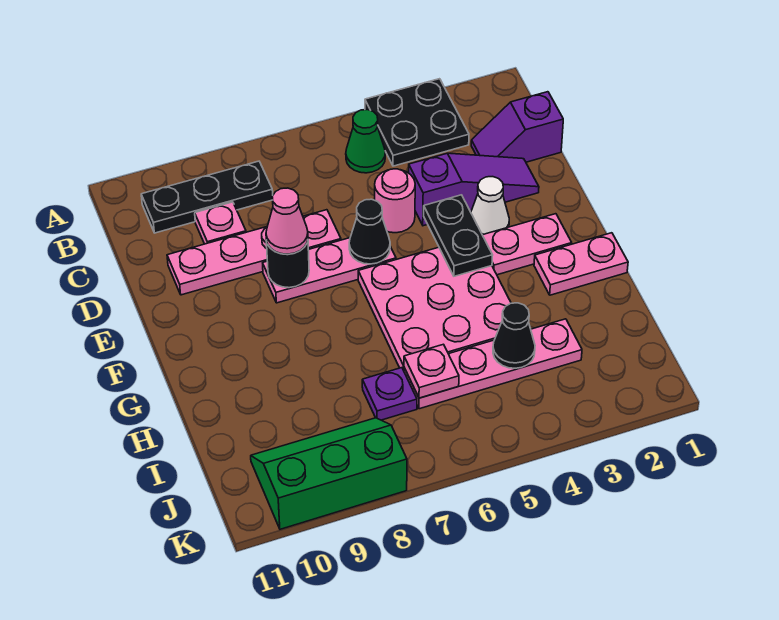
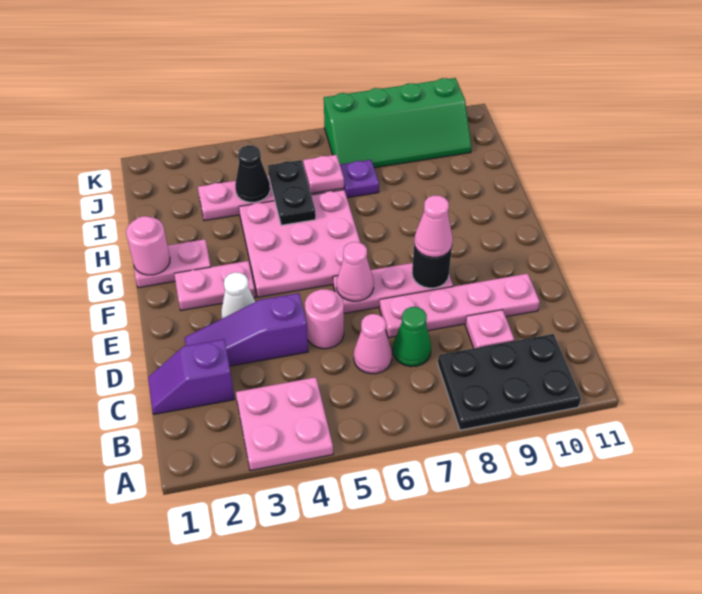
black 2x2 plate [365,79,469,166] -> pink 2x2 plate [236,377,333,471]
green 1x1 cone [346,110,385,173] -> green 1x1 cone moved to [393,307,431,367]
black 1x3 plate [141,161,273,233] -> black 2x3 plate [438,334,581,430]
purple 1x2 slope [471,92,563,162] -> purple 1x2 slope turned to [148,339,235,414]
none -> pink 1x1 cone [354,314,392,374]
black 1x2 plate [424,195,493,276] -> black 1x2 plate moved to [268,160,316,225]
black 1x1 cone [349,199,390,264] -> pink 1x1 cone [337,242,374,301]
none -> pink 1x1 round brick [126,216,170,275]
green 2x3 slope [251,418,407,529] -> green 2x4 slope [324,78,472,168]

